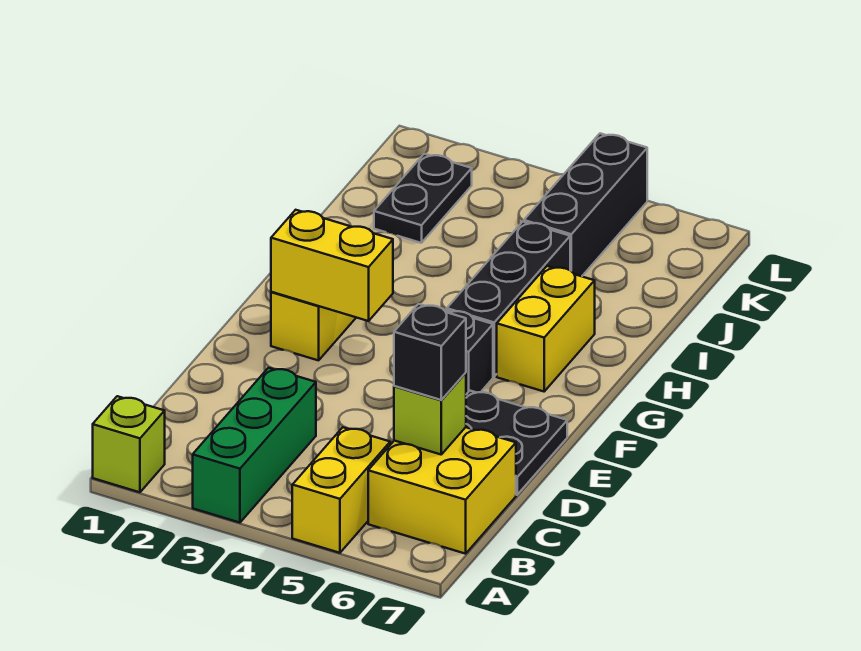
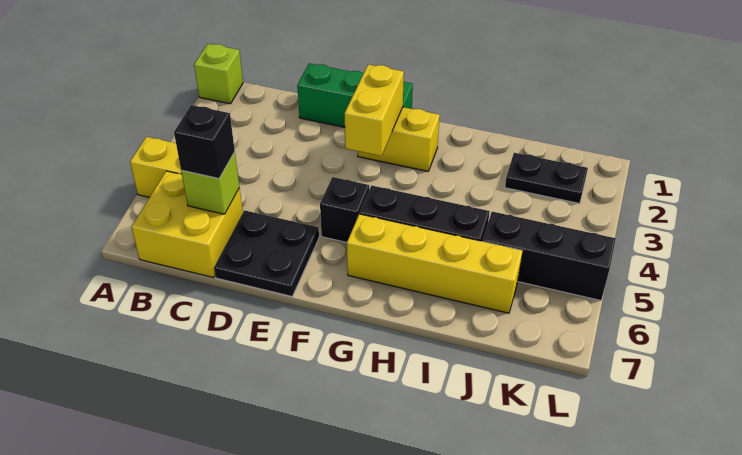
green 1x3 brick [193,368,316,523] -> green 1x3 brick moved to [297,63,413,127]
yellow 1x2 brick [497,266,595,391] -> yellow 1x4 brick [347,214,522,313]

